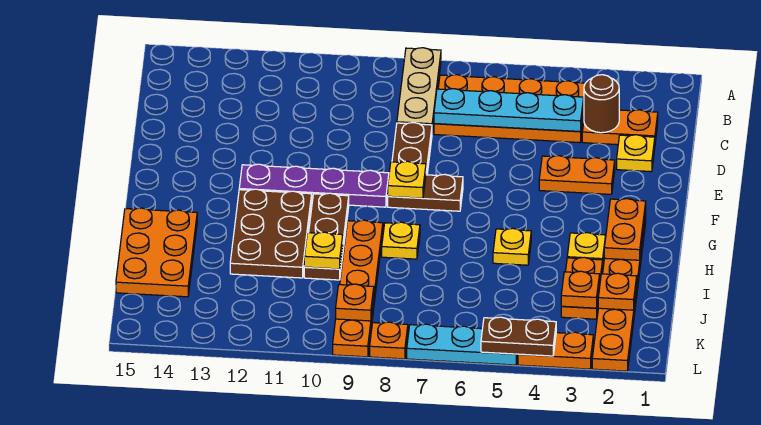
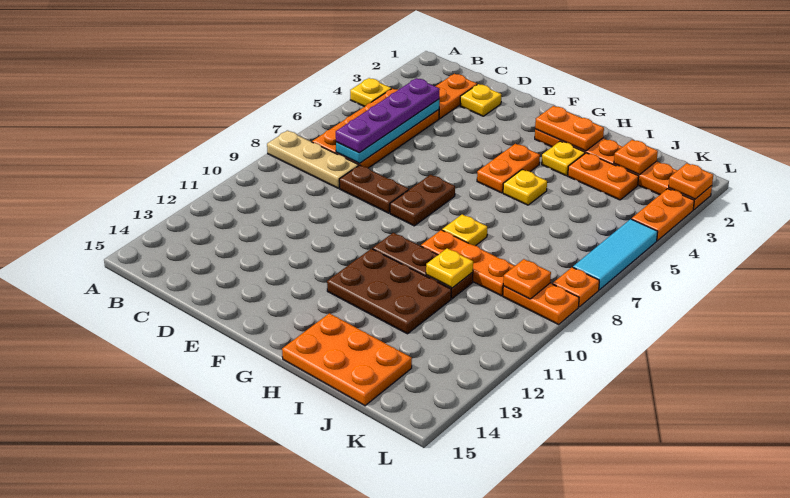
brown 1x1 round brick [584,75,619,133] -> none
orange 1x2 plate [539,156,615,194] -> orange 1x2 plate moved to [477,144,540,193]
yellow 1x1 plate [388,161,426,198] -> yellow 1x1 plate moved to [350,78,391,107]
purple 1x4 plate [239,164,389,207] -> purple 1x4 plate moved to [336,78,440,153]
orange 1x1 plate [561,271,599,308] -> orange 1x1 plate moved to [669,163,713,199]
brown 1x2 plate [481,317,556,356] -> none
cyan 1x3 plate [407,324,518,365] -> cyan 1x3 tile [573,219,658,290]

